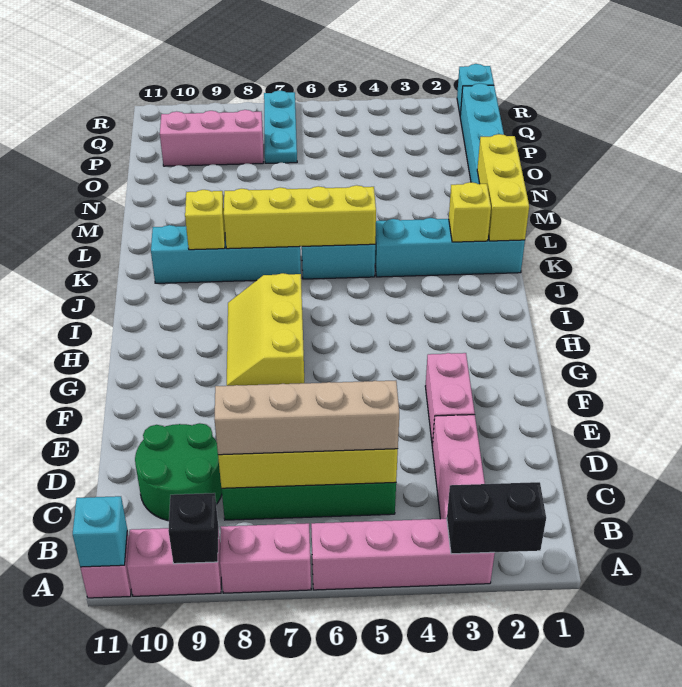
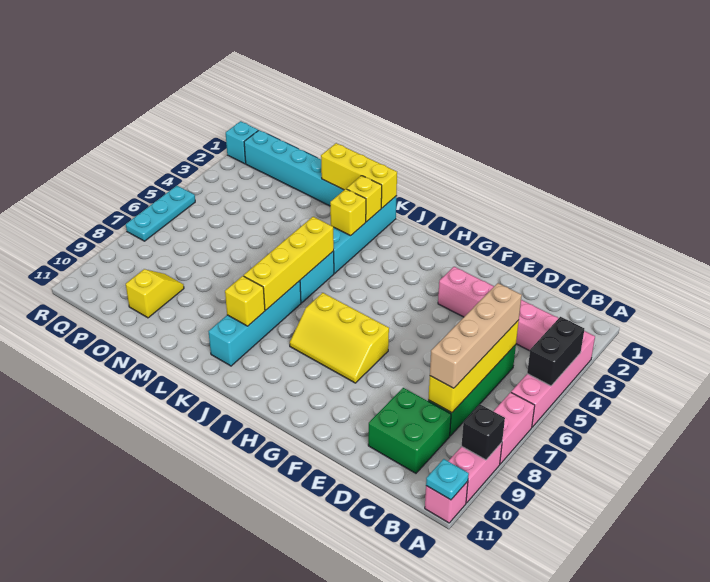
black 1x2 brick [447,482,546,554] -> black 1x2 brick moved to [527,317,584,386]
cyan 1x1 brick [73,496,127,567] -> cyan 1x1 plate [426,459,469,500]
green 2x2 round brick [135,423,222,521] -> green 2x2 brick [368,388,451,473]
none -> yellow 1x1 brick [330,189,366,236]
none -> yellow 1x2 slope [126,269,184,318]
cyan 1x3 plate [264,90,297,163] -> cyan 1x3 plate turned to [126,186,195,241]
pink 1x3 brick [160,110,263,166] -> none

